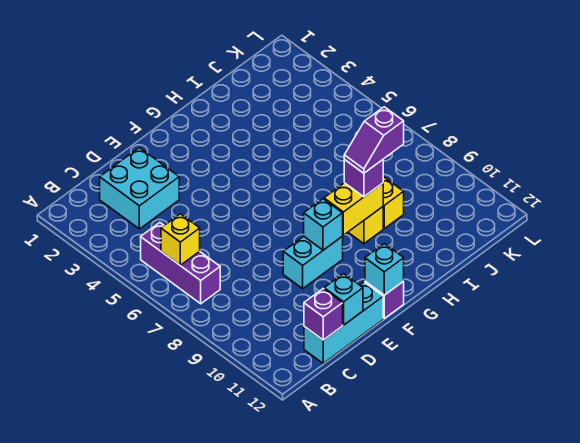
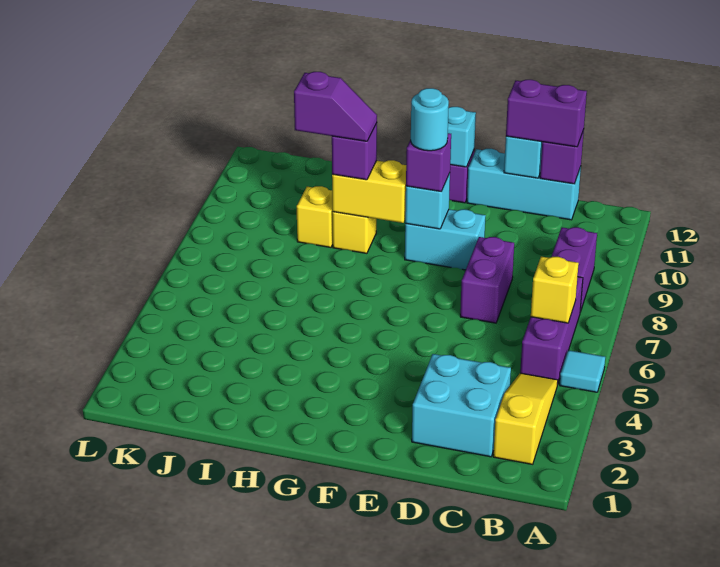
none -> cyan 1x1 tile [560,350,605,392]
none -> yellow 1x3 slope [493,373,558,464]
none -> purple 1x2 brick [551,227,597,312]
none -> purple 1x2 brick [506,80,587,147]
none -> purple 1x2 brick [460,237,514,323]
none -> purple 1x1 brick [406,133,451,191]
none -> cyan 1x1 round brick [411,88,449,151]

